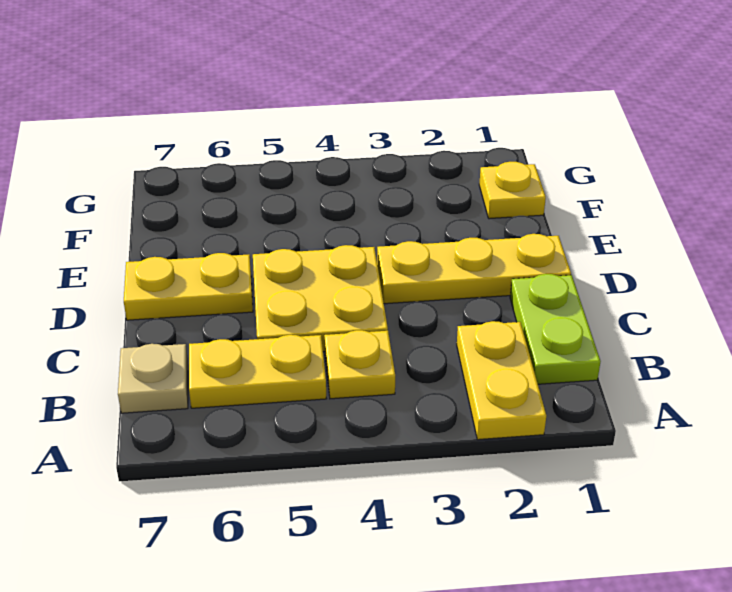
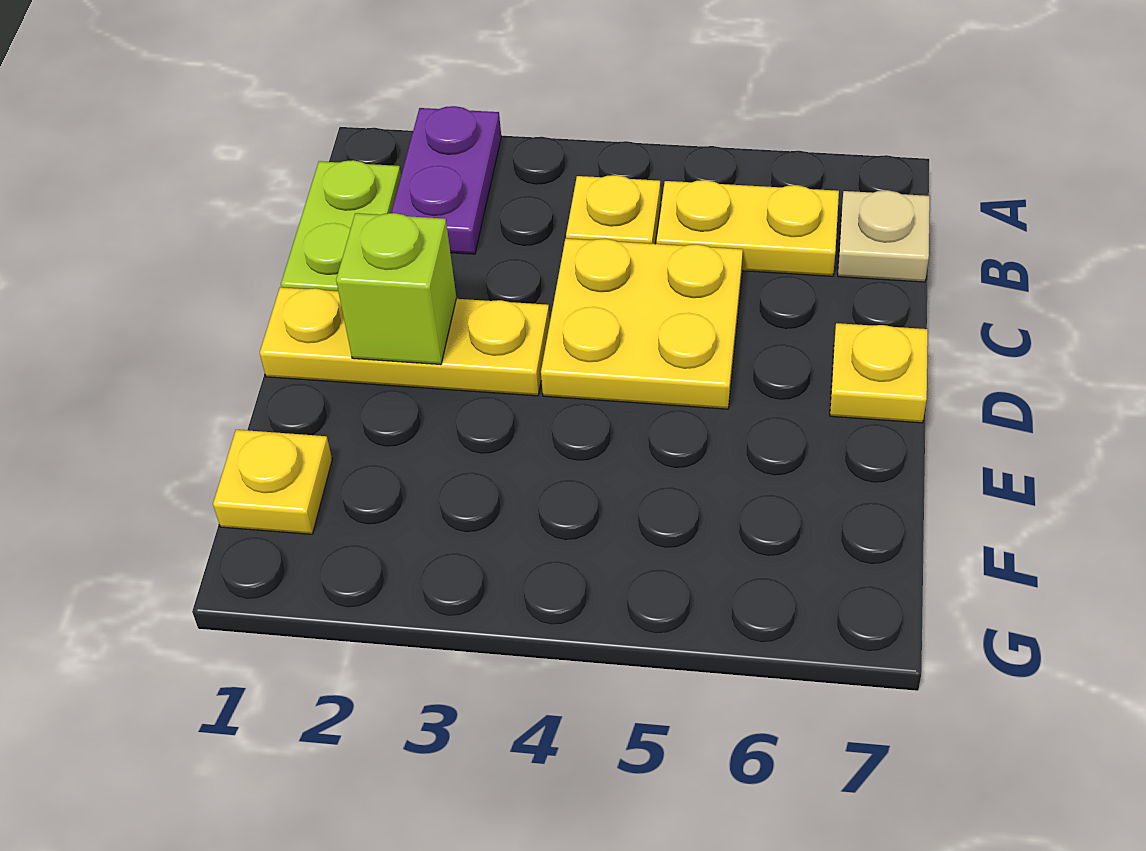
yellow 1x2 plate [457,321,546,440] -> purple 1x2 plate [391,106,501,254]
none -> lime 1x1 brick [336,213,456,364]
yellow 1x2 plate [124,253,253,320] -> yellow 1x1 plate [830,323,928,423]

